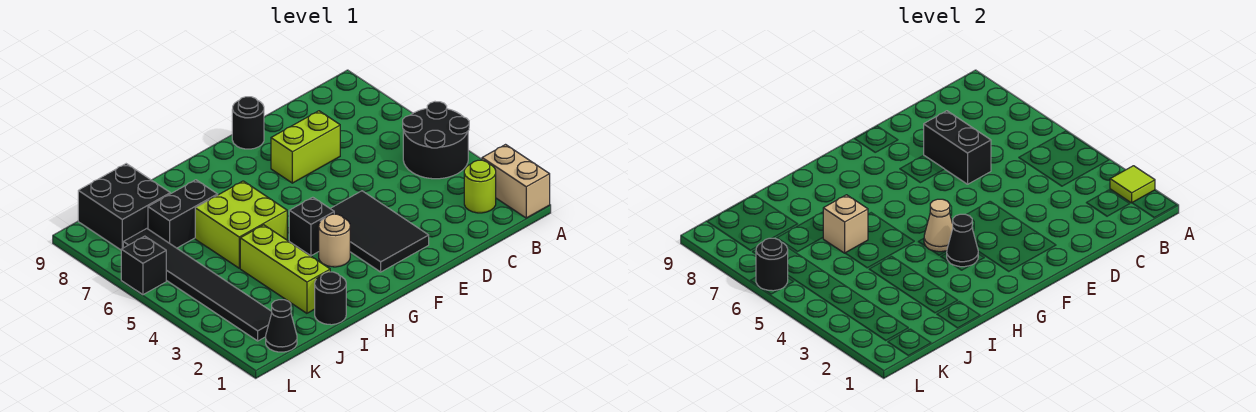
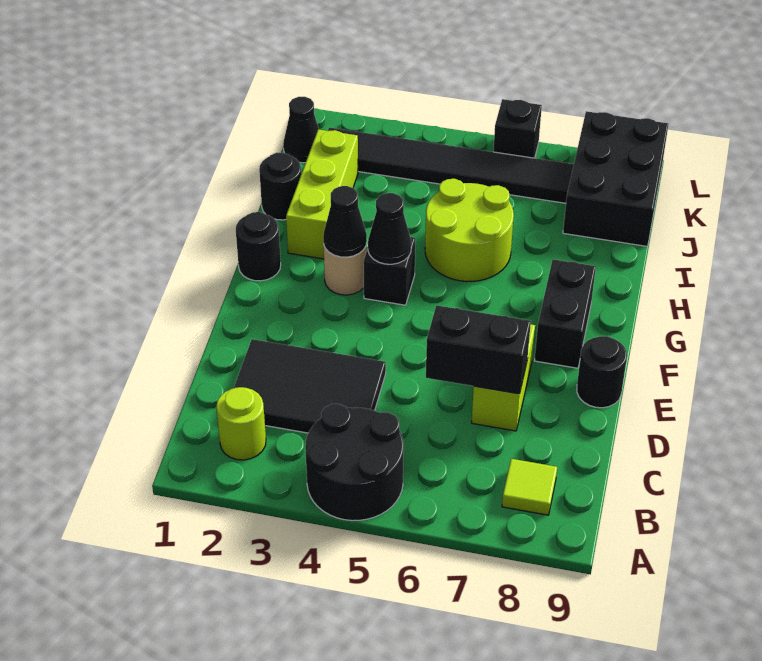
tan 1x2 brick [482,145,550,218] -> none
lime 1x1 tile [1110,166,1155,203] -> lime 1x1 tile moved to [502,459,557,515]
black 2x3 tile [330,191,429,272] -> black 2x3 tile moved to [234,339,386,433]
tan 1x1 cone [924,199,953,252] -> black 1x1 cone [368,193,411,264]
lime 2x2 brick [195,181,287,268] -> lime 2x2 round brick [425,179,514,282]
lime 1x3 brick [240,225,330,313] -> lime 1x3 brick turned to [286,129,358,259]
tan 1x1 brick [823,195,868,253] -> none
black 1x2 brick [148,180,218,248] -> black 1x2 brick moved to [534,259,596,368]
black 2x2 brick [78,164,170,250] -> black 2x3 brick [563,111,668,246]
black 1x1 round brick [756,238,788,291] -> black 1x1 round brick moved to [236,212,281,281]

